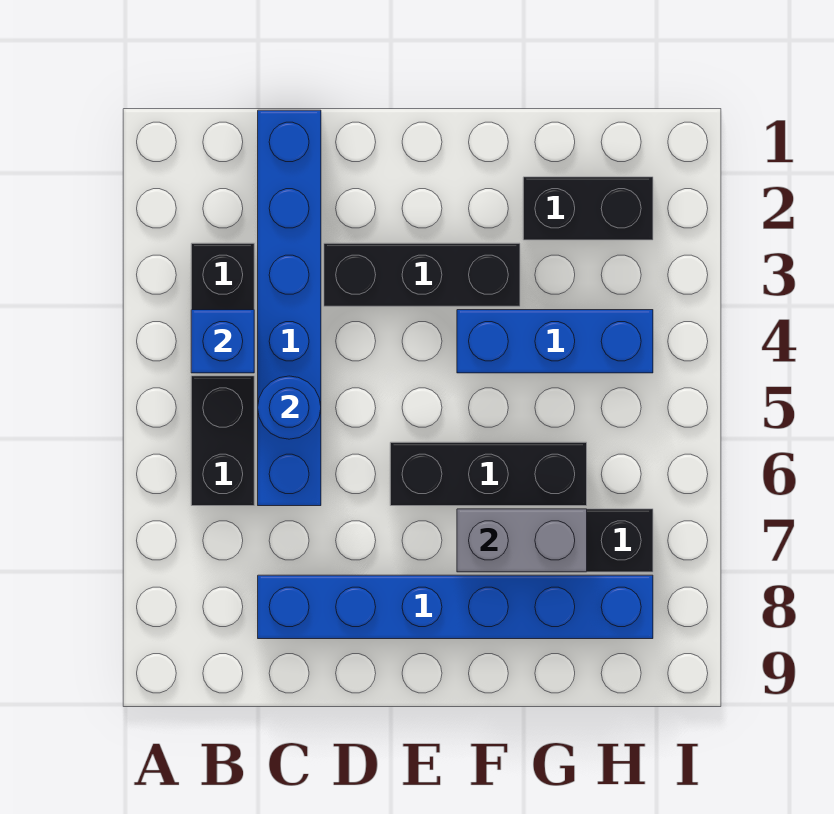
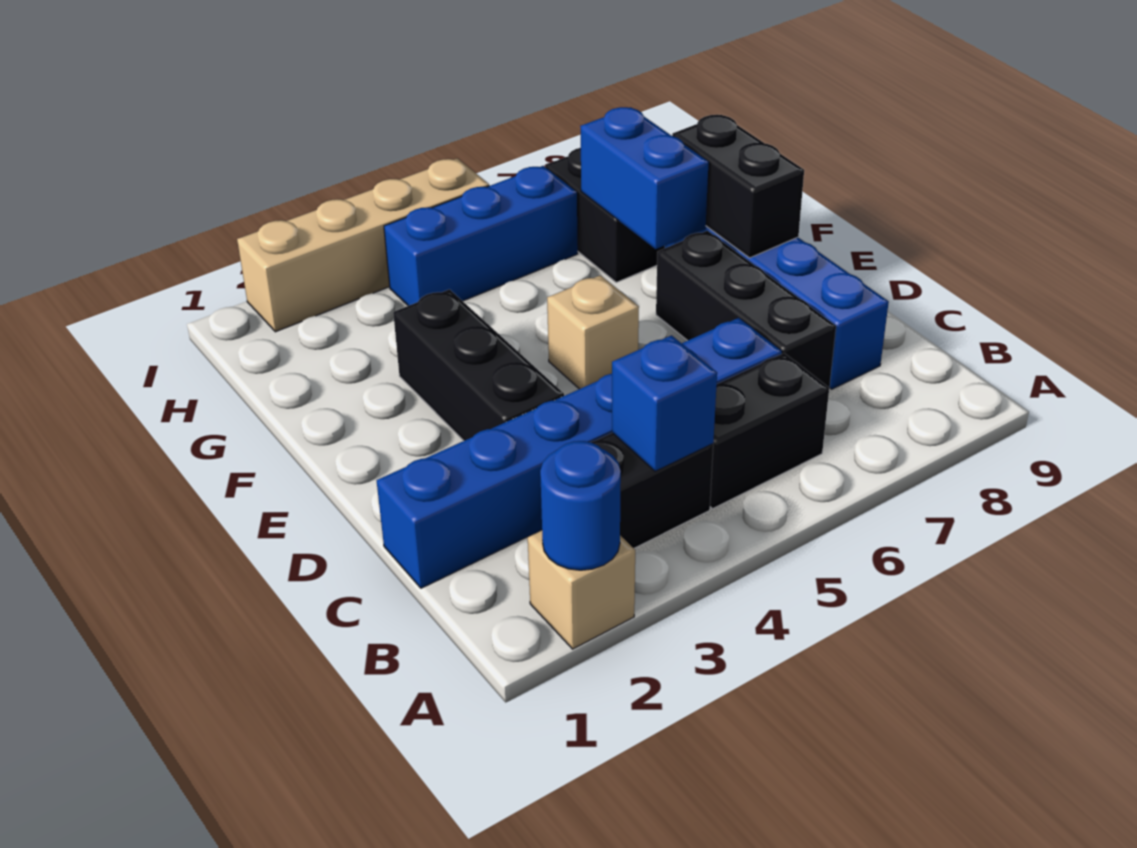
none -> tan 1x1 brick [528,530,635,649]
blue 1x1 round brick [258,376,321,439] -> blue 1x1 round brick moved to [540,441,621,570]
none -> tan 1x1 brick [547,275,639,389]
black 1x3 brick [390,442,587,506] -> black 1x3 brick moved to [656,231,836,388]
blue 1x3 brick [457,310,653,373] -> blue 1x3 brick turned to [384,166,578,306]
grey 1x2 brick [457,509,587,572] -> blue 1x2 brick [580,107,709,249]
black 1x2 brick [523,177,653,240] -> black 1x2 brick moved to [672,115,804,258]
none -> tan 1x4 brick [237,158,489,332]

